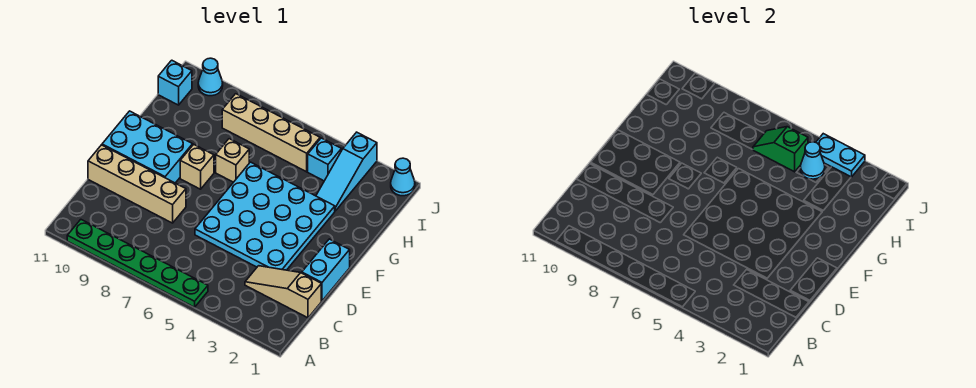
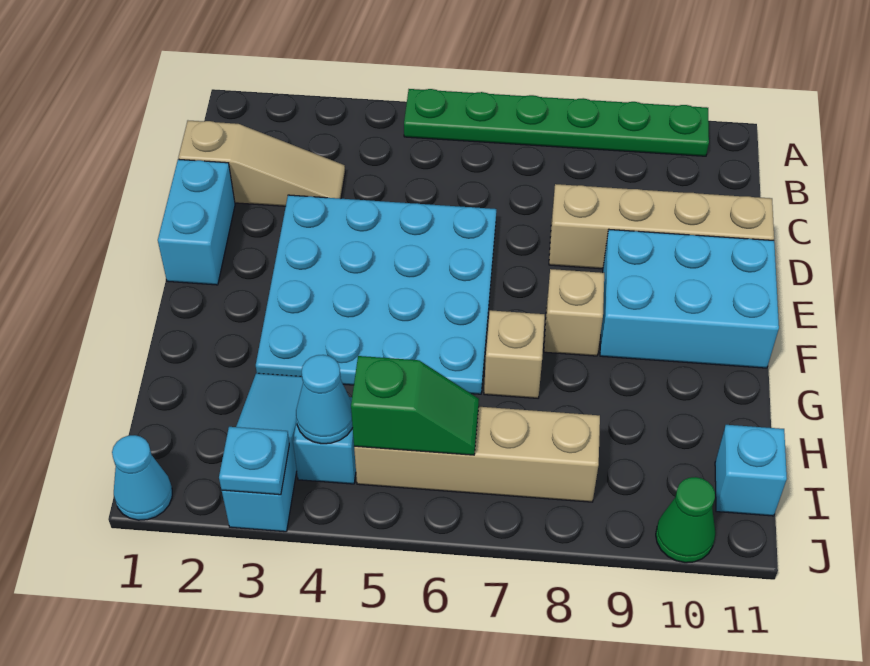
cyan 1x2 plate [816,134,865,177] -> cyan 1x1 plate [219,427,289,495]
cyan 1x1 cone [198,58,223,96] -> green 1x1 cone [656,477,715,563]

